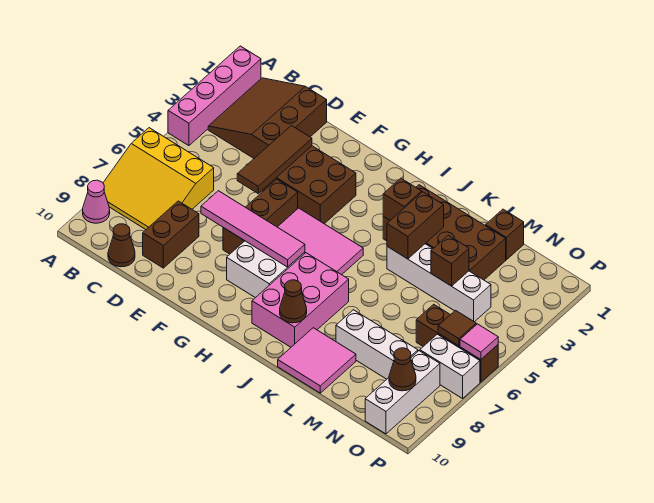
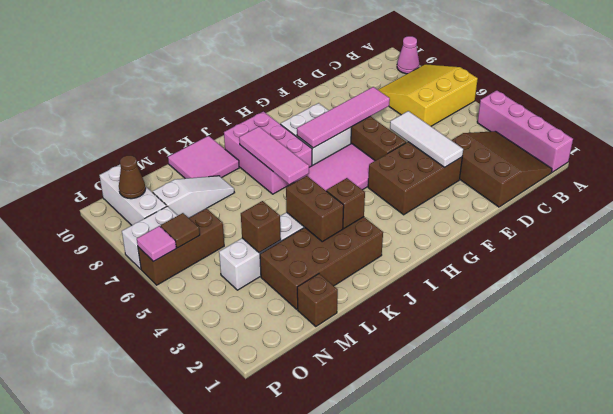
brown 1x1 cone [108,224,135,267] -> none
brown 1x2 brick [143,201,199,268] -> none
brown 1x3 tile [237,125,312,193] -> white 1x3 tile [390,111,463,168]
none -> pink 1x3 tile [239,127,309,185]
brown 1x1 cone [280,280,307,323] -> none
white 1x3 brick [336,310,418,379] -> white 1x3 slope [153,176,235,218]

